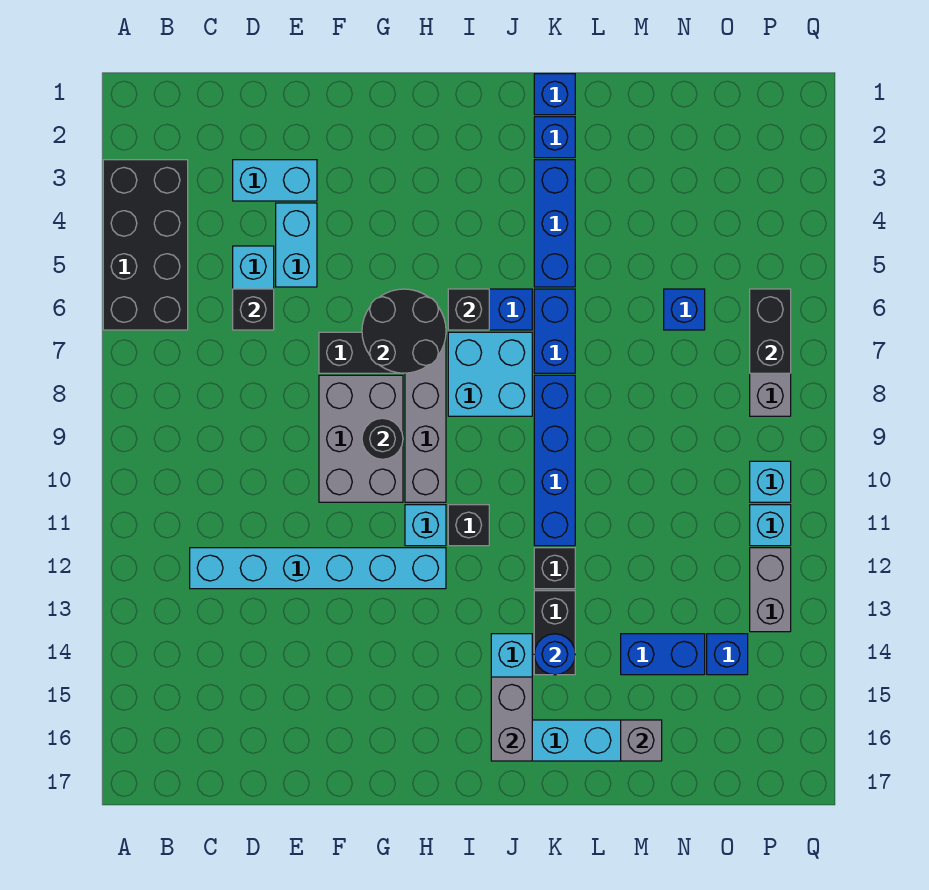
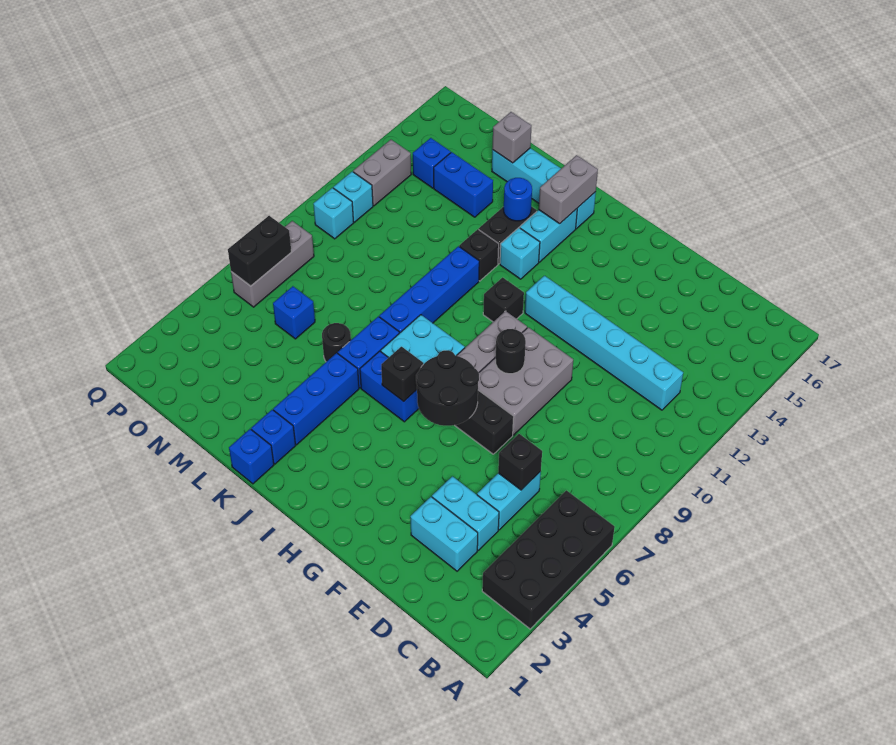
cyan 1x2 brick [276,203,317,287] -> cyan 1x2 brick turned to [432,476,499,550]
cyan 1x1 brick [405,505,446,546] -> cyan 1x1 brick moved to [500,228,540,279]
none -> black 1x1 round brick [322,323,351,362]

